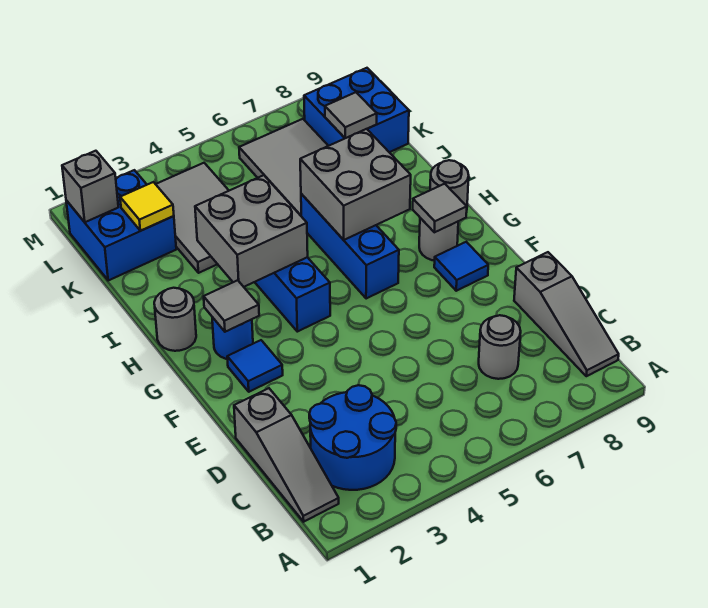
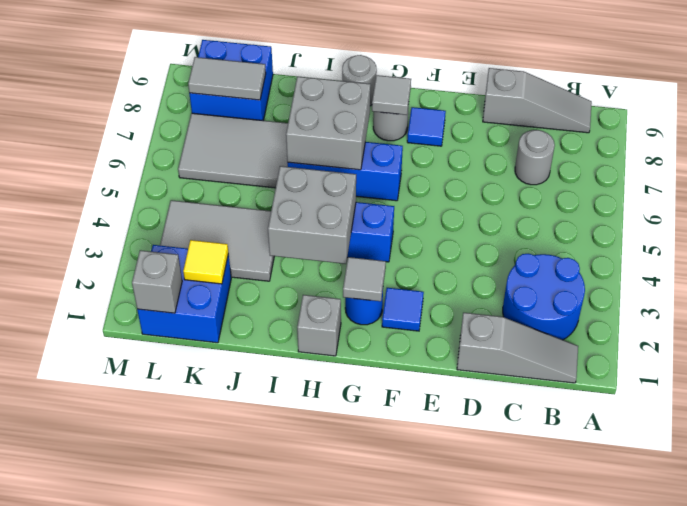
grey 1x1 round brick [154,288,196,351] -> grey 1x1 brick [297,295,341,356]
grey 1x1 tile [325,92,377,138] -> grey 1x2 tile [188,57,266,100]

